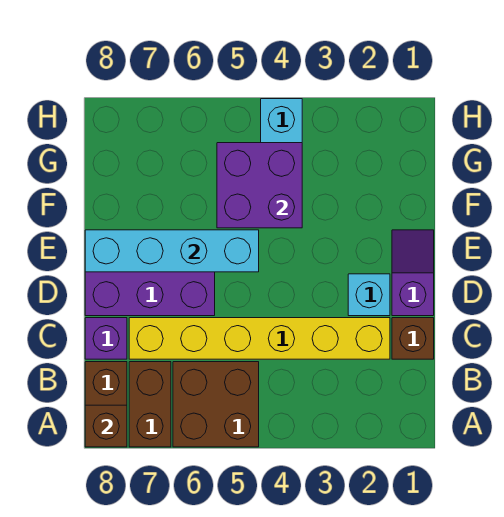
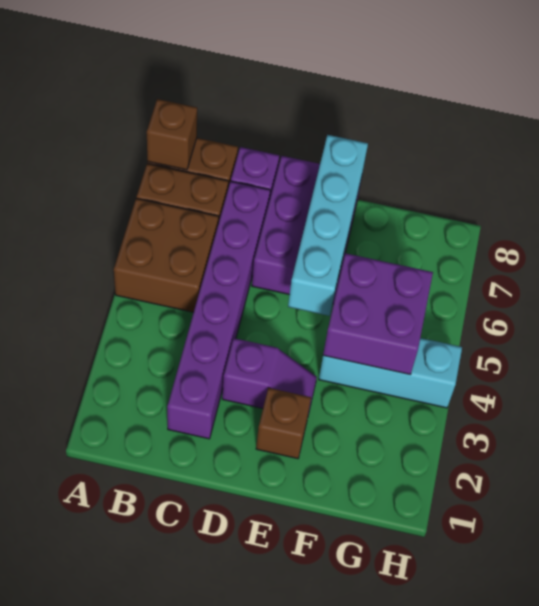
brown 1x1 brick [392,318,434,359] -> brown 1x1 brick moved to [256,388,311,459]
yellow 1x6 brick [129,318,390,359] -> purple 1x6 brick [167,181,270,439]
purple 1x2 slope [392,230,434,316] -> purple 1x2 slope moved to [222,338,317,409]
cyan 1x1 brick [348,274,390,316] -> none

